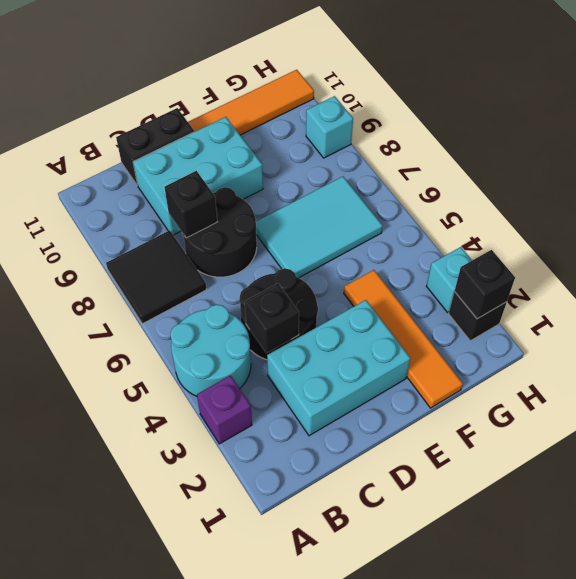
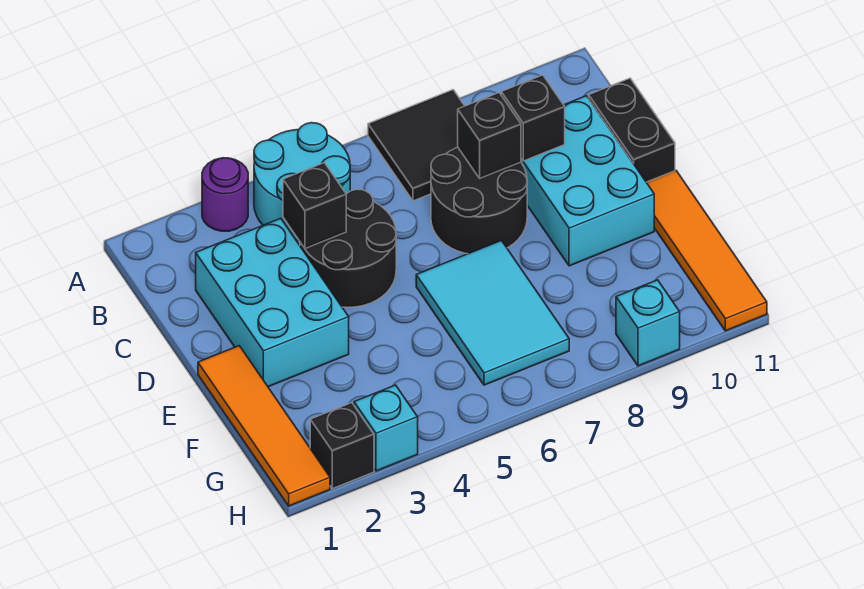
purple 1x1 brick [197,376,252,444] -> purple 1x1 round brick [202,158,248,231]
orange 1x4 tile [344,270,463,408] -> orange 1x4 tile turned to [198,346,330,506]
black 1x1 brick [454,250,515,319] -> black 1x1 brick moved to [501,75,565,161]

